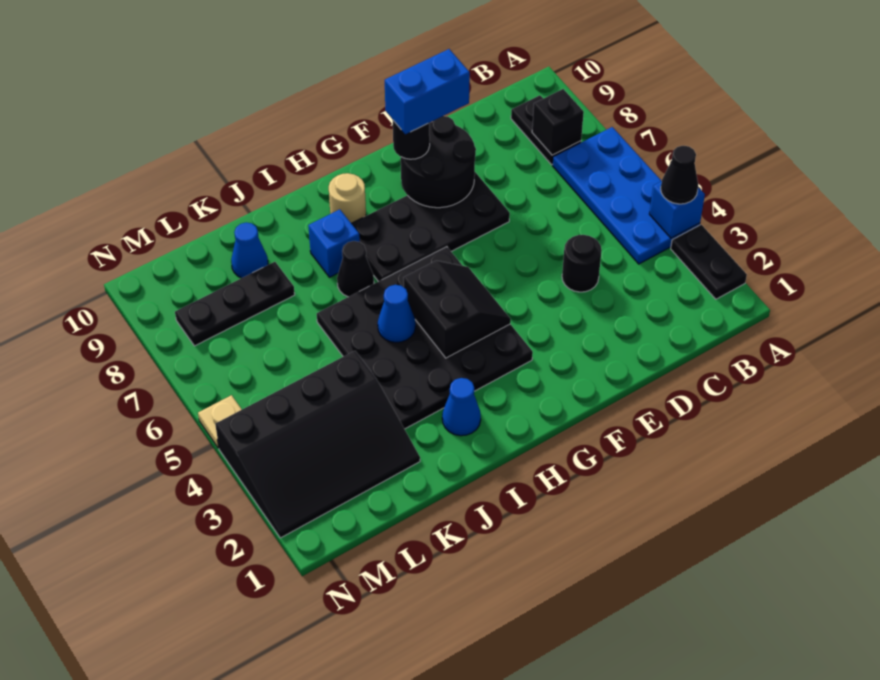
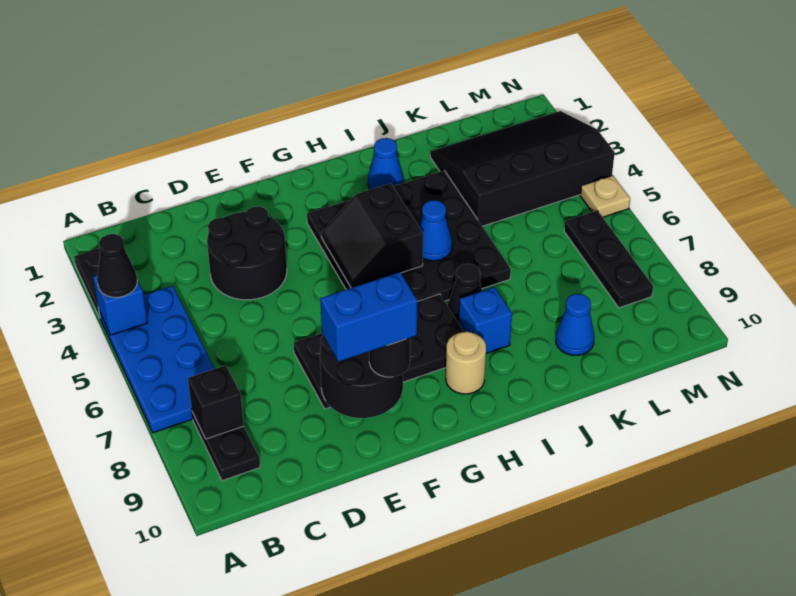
black 1x1 round brick [562,235,602,292] -> black 2x2 round brick [207,206,287,300]
black 1x3 plate [175,262,295,346] -> black 1x3 plate turned to [564,211,653,308]

